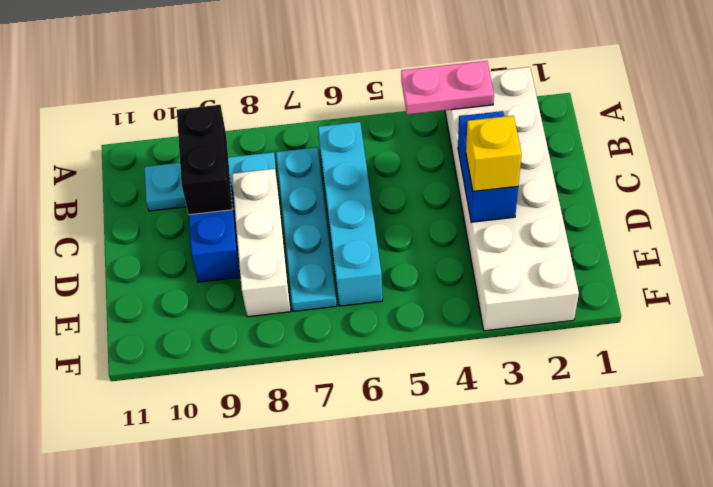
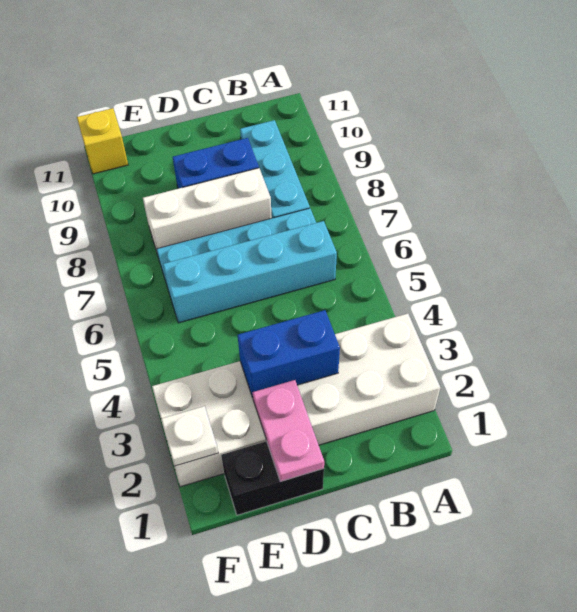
pink 1x2 plate [401,61,494,115] -> pink 1x2 plate moved to [253,380,324,482]
black 1x2 brick [177,105,233,215] -> black 1x2 brick moved to [221,441,324,515]
yellow 1x1 brick [466,116,522,191] -> yellow 1x1 brick moved to [77,108,128,174]
none -> white 1x1 plate [161,406,218,466]

